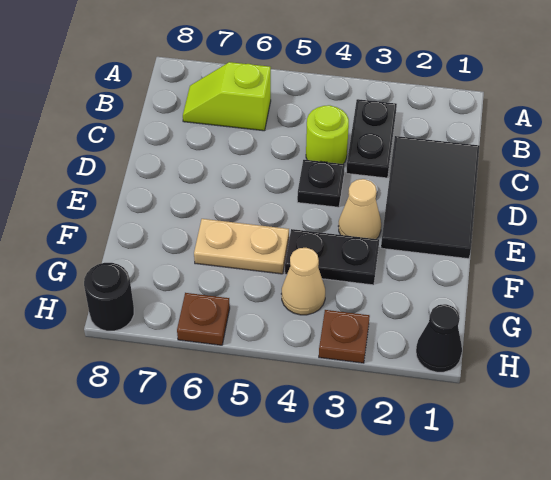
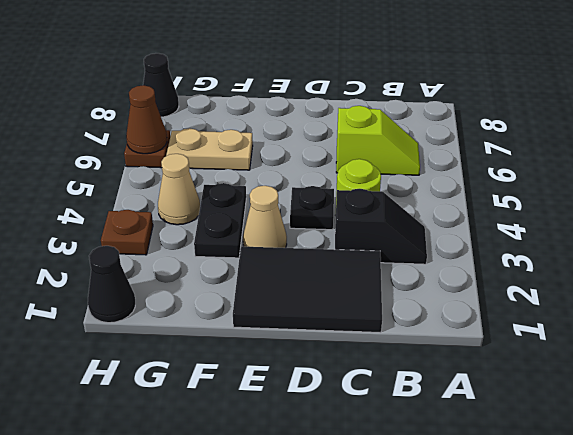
black 1x2 plate [346,99,397,178] -> black 1x2 slope [335,189,427,264]
lime 1x2 slope [183,62,271,131] -> lime 1x2 slope turned to [336,106,420,175]
tan 1x2 plate [194,219,289,274] -> tan 1x2 plate turned to [166,128,253,170]
none -> brown 1x1 cone [126,85,167,154]
black 1x1 round brick [84,263,134,331] -> black 1x1 cone [143,53,179,117]

